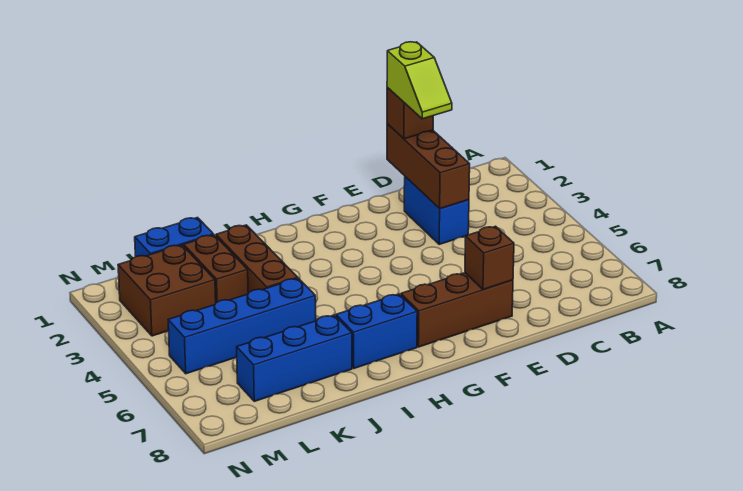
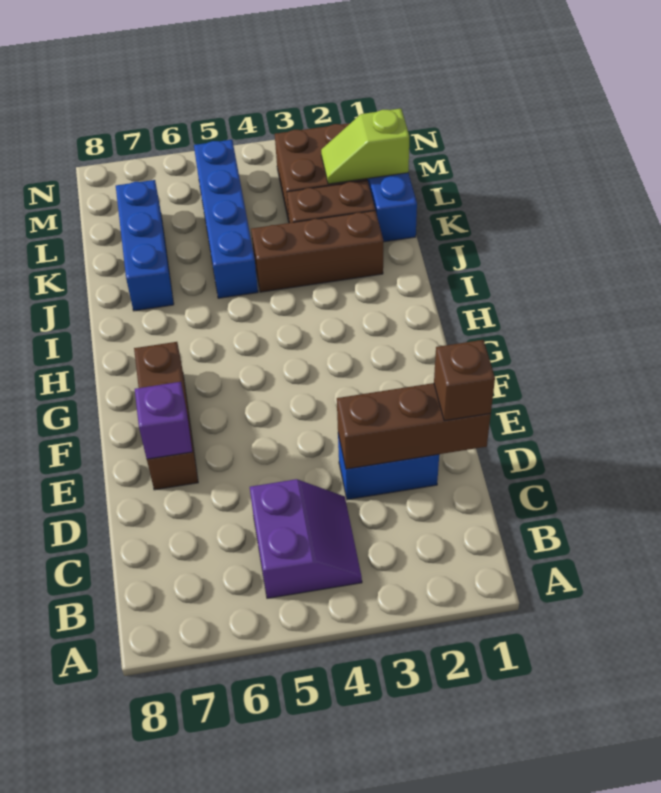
none -> purple 2x2 slope [250,479,362,598]
lime 1x2 slope [387,42,452,119] -> lime 1x2 slope moved to [321,109,409,184]
brown 1x1 brick [465,226,514,289] -> purple 1x1 brick [135,382,192,459]
blue 1x2 brick [336,294,417,368] -> none

